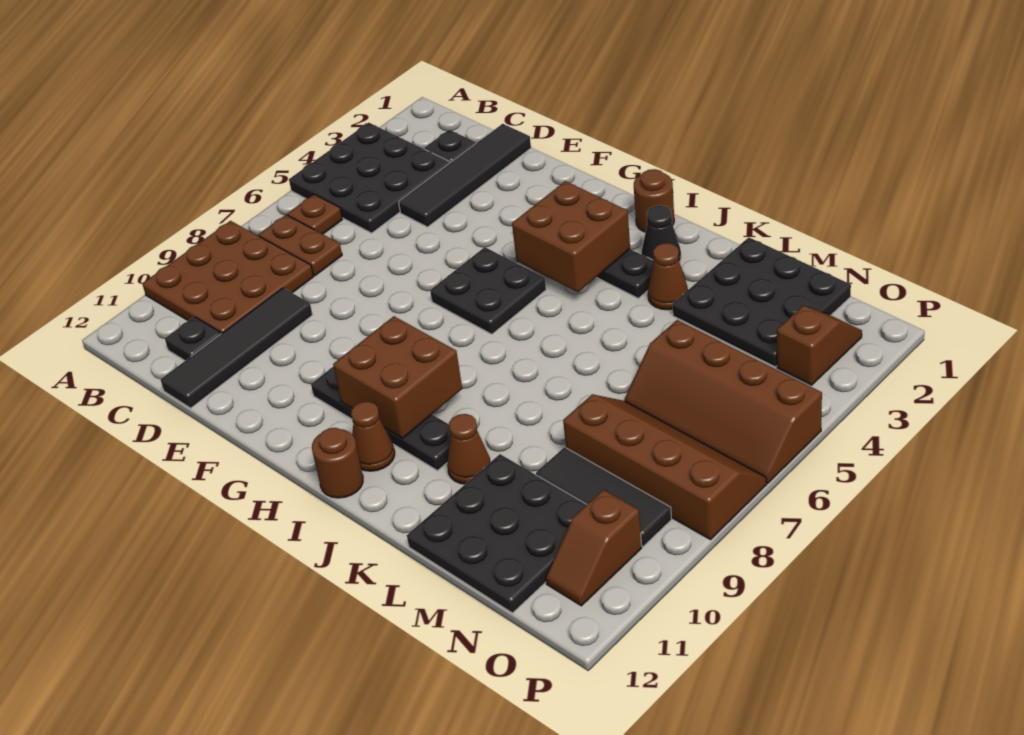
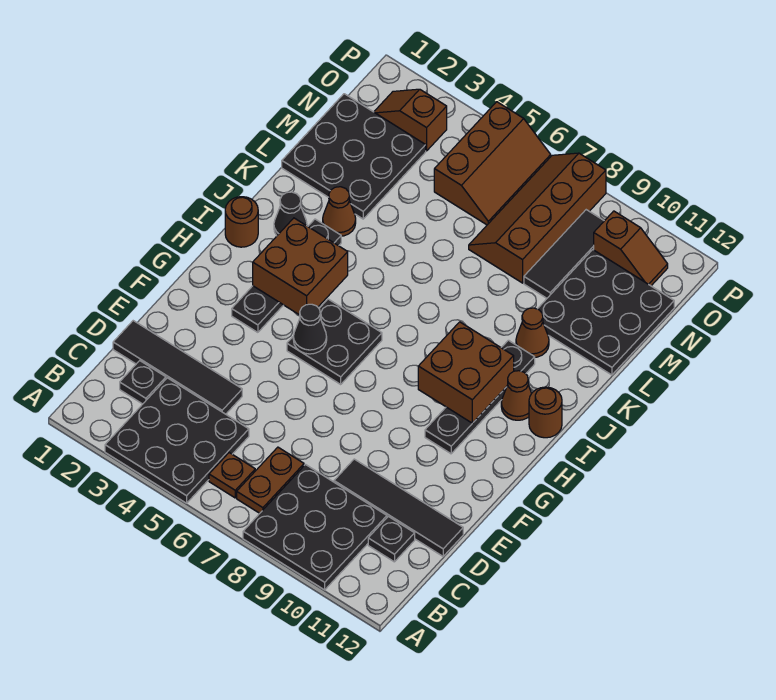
brown 3x3 plate [143,221,313,334] -> black 3x3 plate [243,465,387,590]
none -> black 1x1 cone [293,304,327,354]
brown 2x4 slope [625,320,822,483] -> brown 2x3 slope [434,102,551,225]

